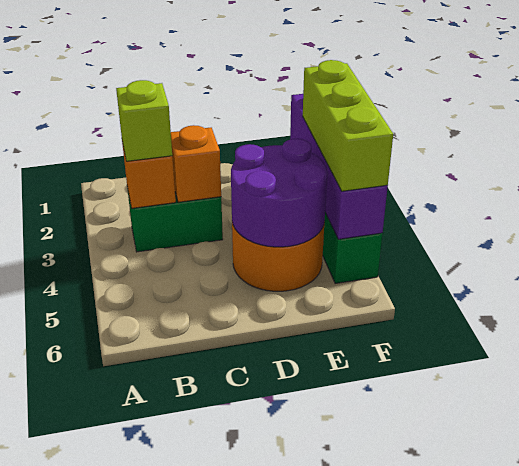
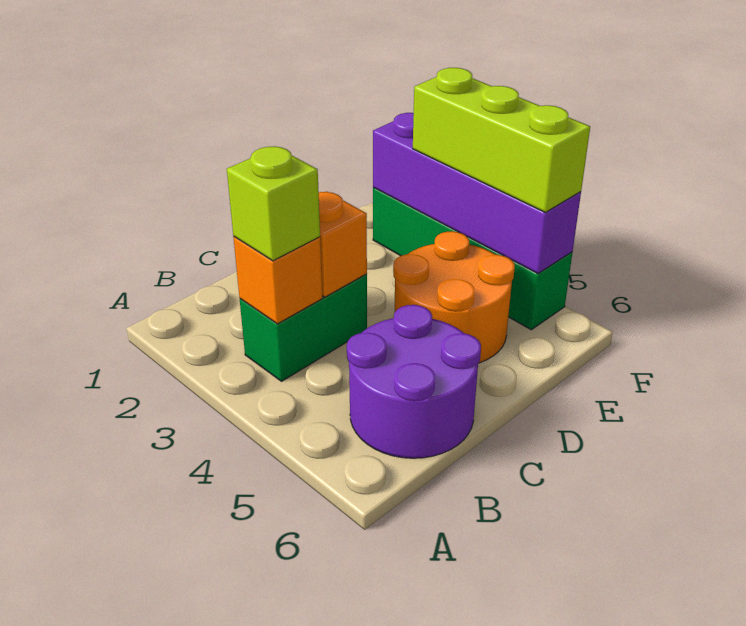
purple 2x2 round brick [231,139,327,247] -> purple 2x2 round brick moved to [347,305,481,458]

